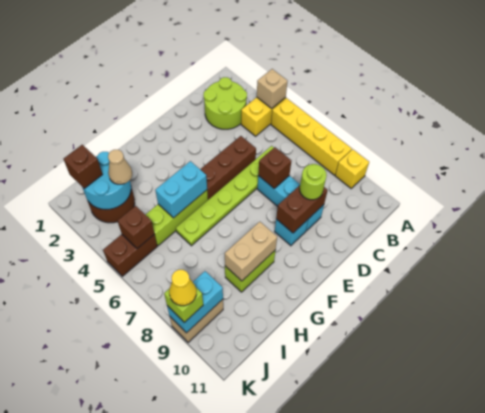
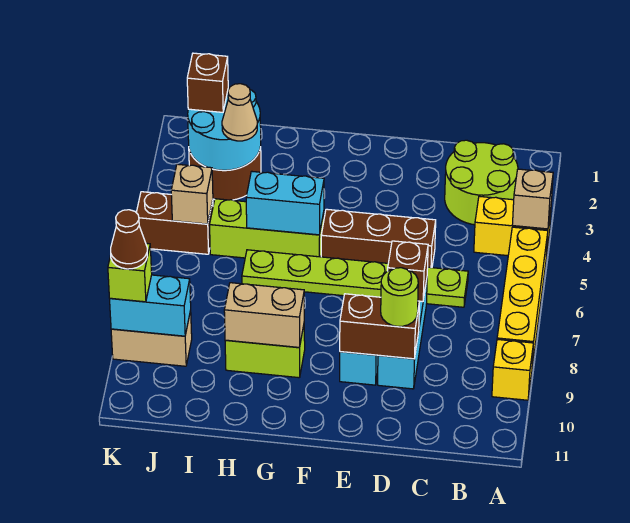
brown 1x1 brick [118,206,154,249] -> tan 1x1 brick [171,164,213,224]
yellow 1x1 cone [169,270,196,306] -> brown 1x1 cone [111,210,147,269]

